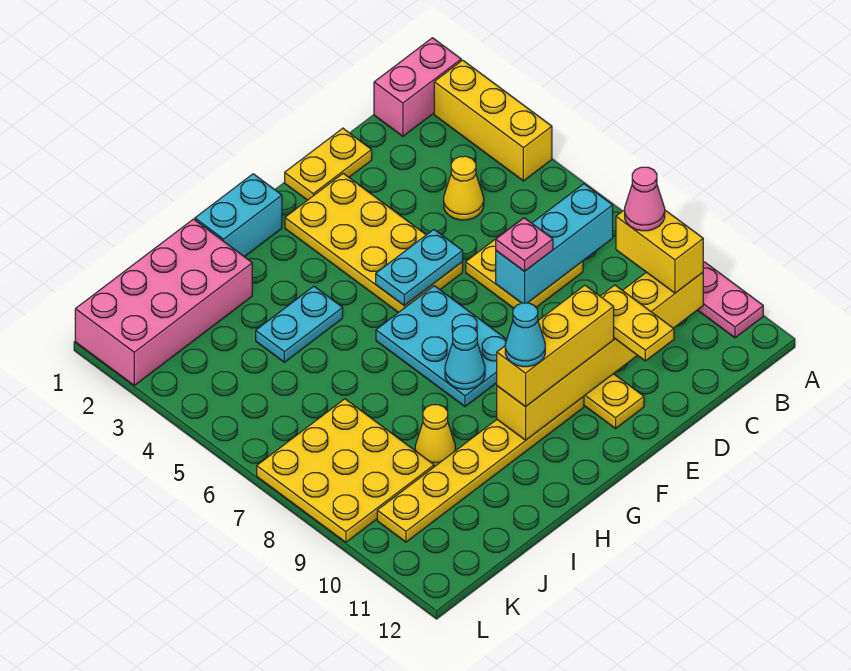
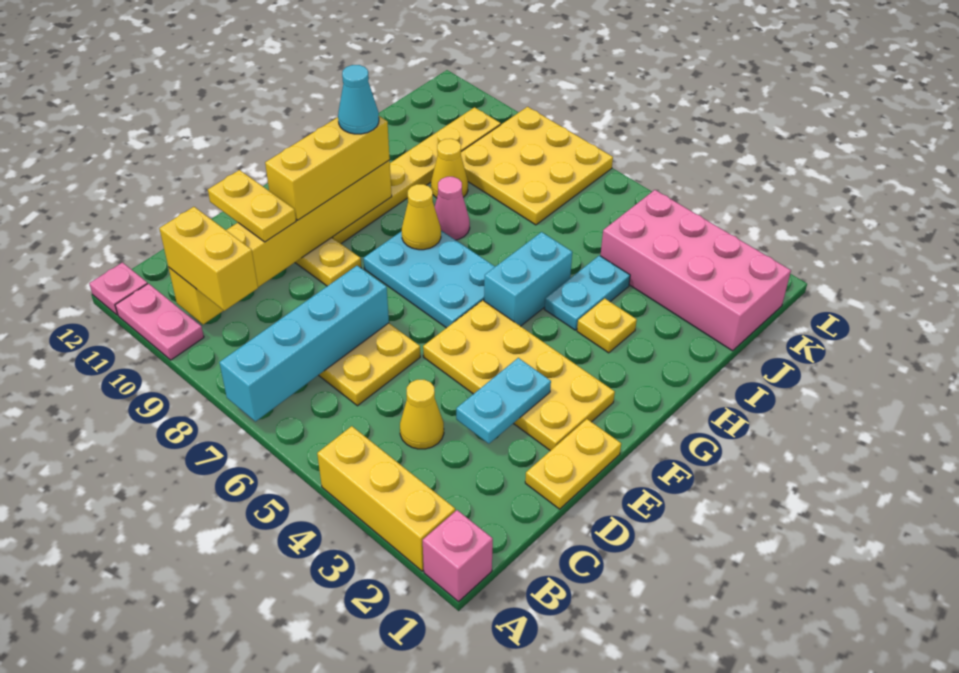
pink 1x2 brick [374,38,461,136] -> pink 1x1 brick [423,510,493,602]
cyan 1x3 brick [496,184,613,303] -> cyan 1x4 brick [219,266,389,422]
pink 1x1 cone [625,167,665,231] -> pink 1x1 cone moved to [435,177,470,240]
pink 1x1 plate [496,218,553,271] -> pink 1x1 plate moved to [89,263,148,315]
cyan 1x2 plate [376,230,463,306] -> cyan 1x2 plate moved to [456,358,551,444]
cyan 1x2 brick [195,174,282,257] -> cyan 1x2 brick moved to [484,232,572,326]
cyan 1x1 cone [445,326,485,389] -> yellow 1x1 cone [402,184,441,250]
none -> yellow 1x1 plate [577,298,637,353]
pink 2x4 brick [75,219,252,385] -> pink 2x4 brick turned to [600,190,791,351]

